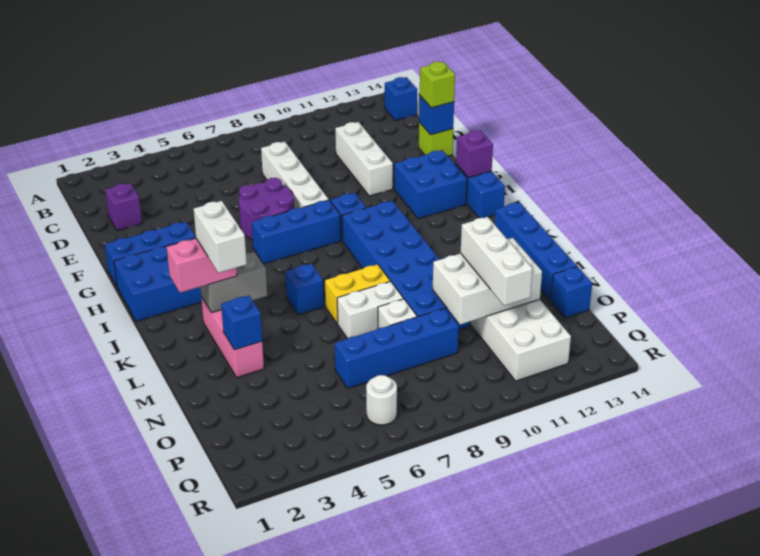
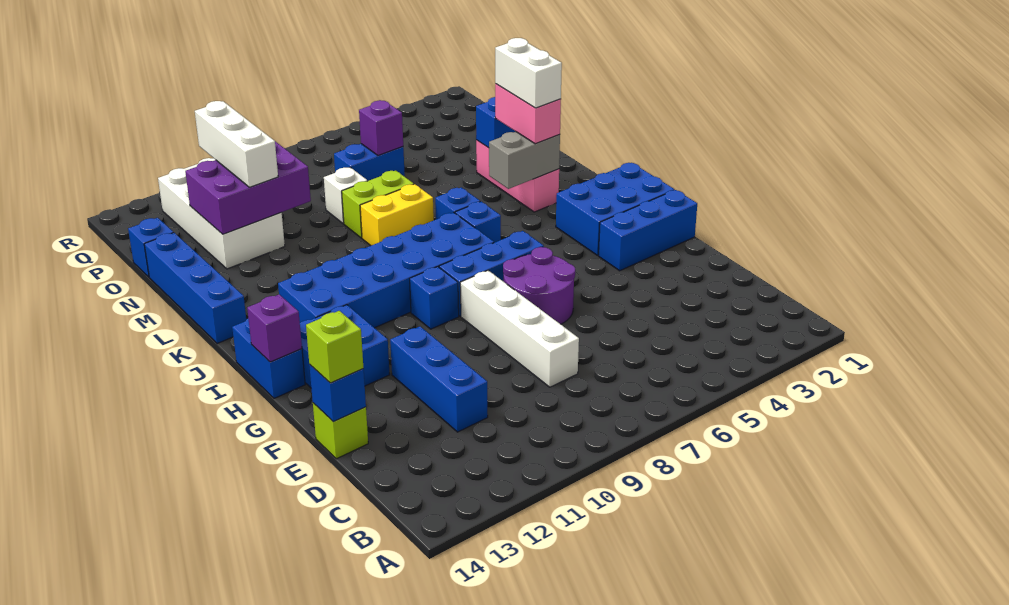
blue 1x1 brick [385,77,417,121] -> blue 1x1 brick moved to [455,202,501,243]
purple 1x1 brick [105,183,142,231] -> purple 1x1 brick moved to [359,100,403,156]
white 1x3 brick [335,122,393,196] -> blue 1x3 brick [390,327,488,432]
blue 2x6 brick [342,201,471,330] -> blue 2x6 brick turned to [278,213,494,328]
pink 1x2 brick [167,239,237,293] -> pink 1x2 brick turned to [495,84,561,144]
white 1x2 brick [337,281,403,339] -> lime 1x2 brick [342,171,413,238]
white 2x3 brick [433,238,542,325] -> purple 2x3 brick [185,142,311,234]
blue 1x4 brick [335,308,459,389] -> blue 1x2 brick [334,144,405,181]
white 1x1 round brick [366,375,397,425] -> none

